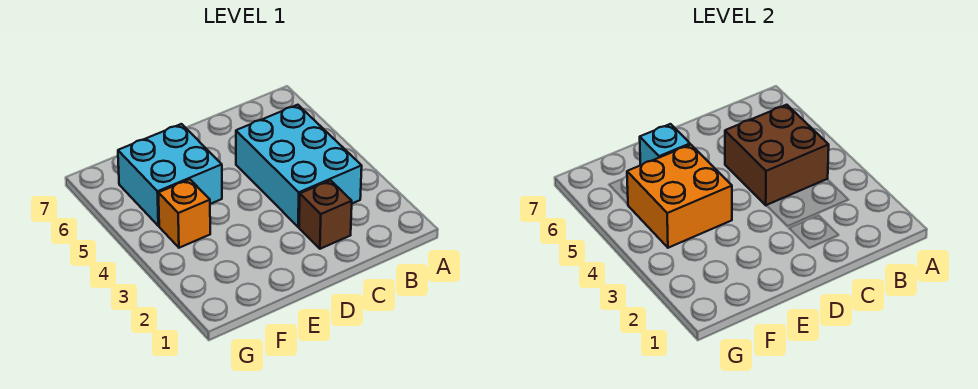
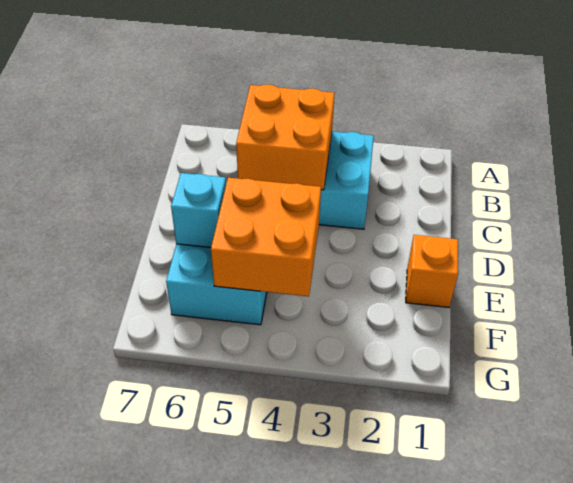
brown 2x2 brick [725,105,829,205] -> orange 2x2 brick [236,85,335,190]
brown 1x1 brick [299,180,352,249] -> none
orange 1x1 brick [158,179,210,248] -> orange 1x1 brick moved to [406,235,458,307]

